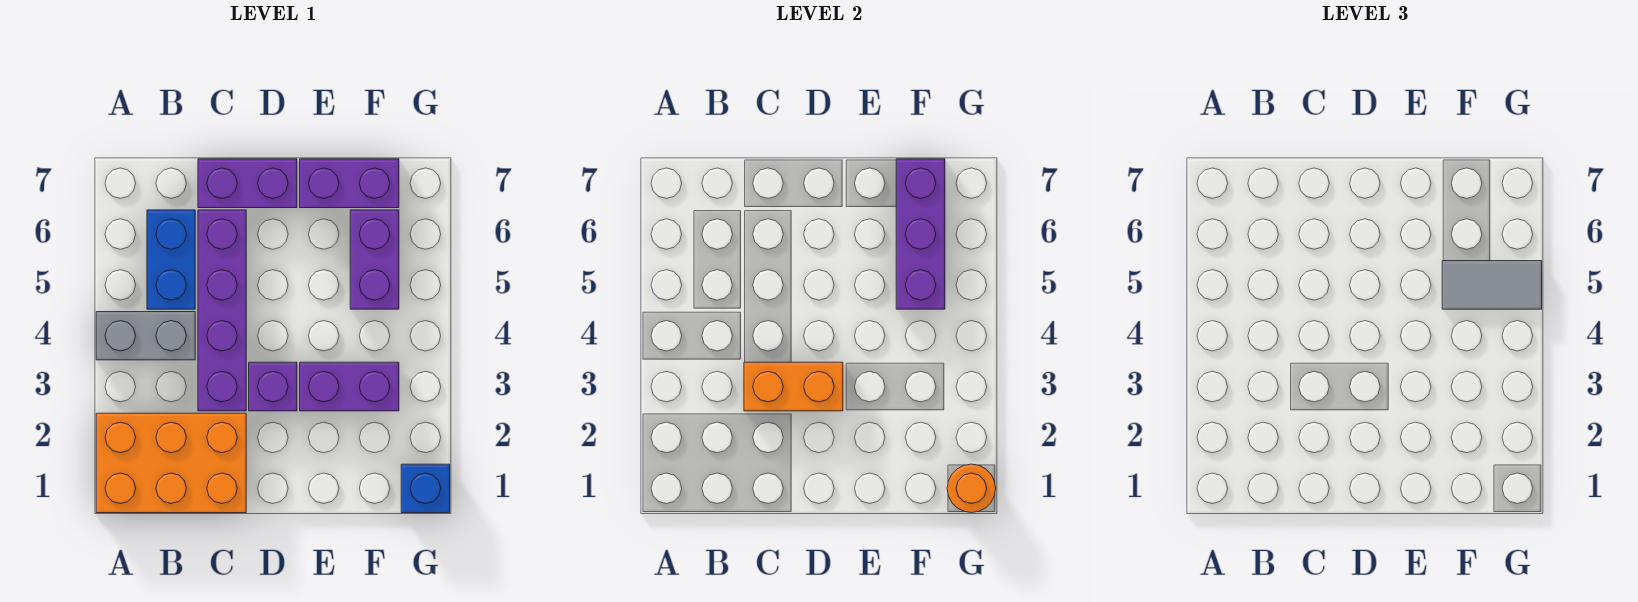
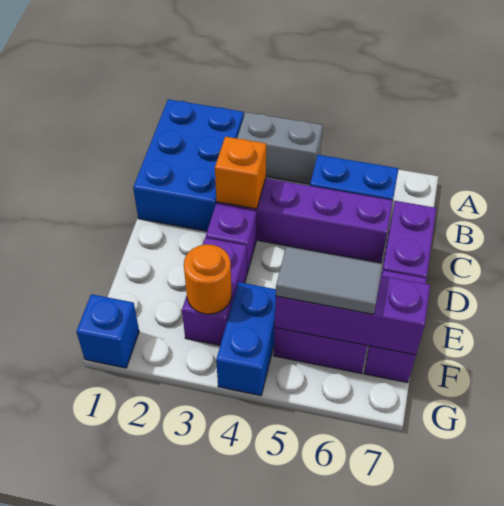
orange 2x3 brick [96,413,246,513] -> blue 2x3 brick [133,99,244,231]
grey 1x2 brick [96,312,195,360] -> grey 1x2 brick turned to [237,112,323,184]
orange 1x2 brick [744,362,843,411] -> orange 1x1 brick [215,137,266,209]
none -> blue 1x2 brick [216,282,276,396]
grey 1x2 tile [1442,261,1542,309] -> grey 1x2 tile turned to [276,247,383,314]
orange 1x1 round brick [947,464,996,513] -> orange 1x1 round brick moved to [184,244,232,314]

